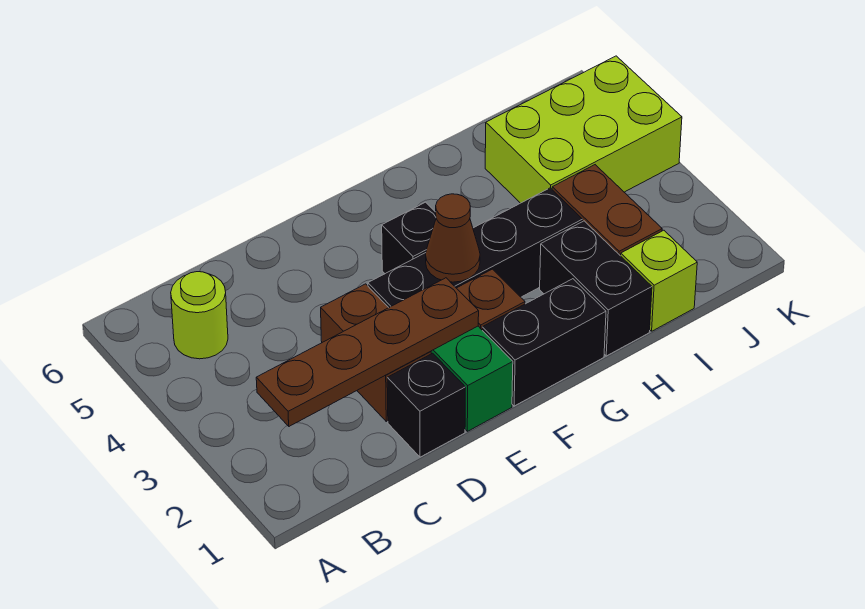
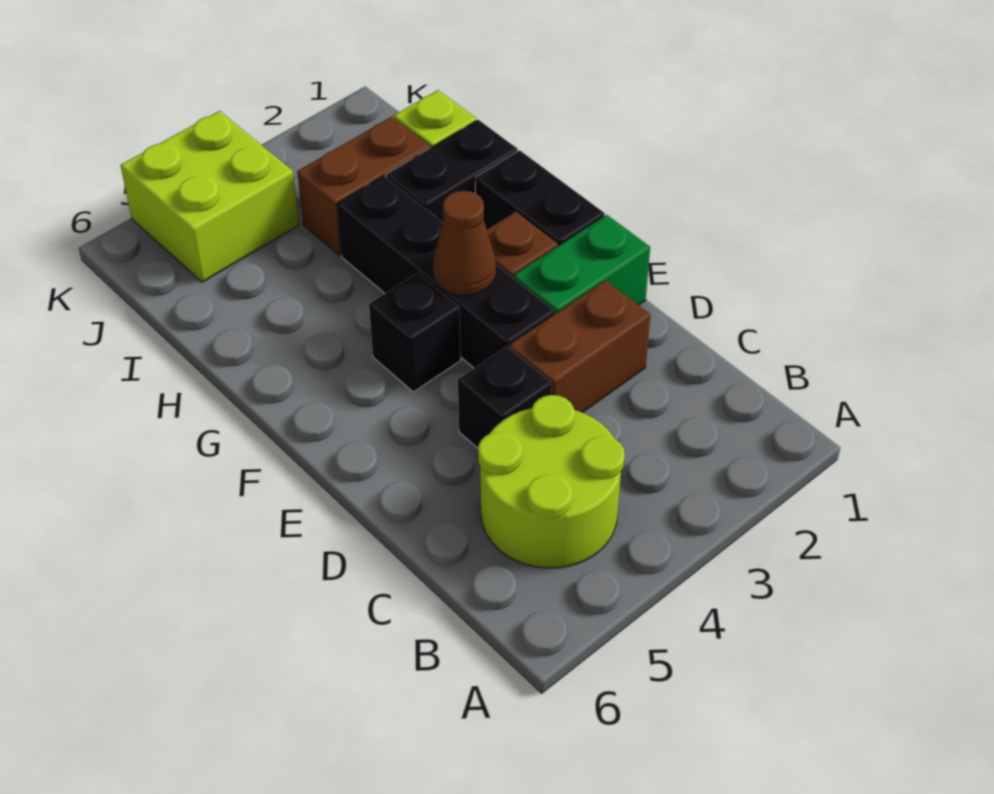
brown 1x4 plate [256,278,479,426] -> none
lime 1x1 round brick [171,272,228,359] -> lime 2x2 round brick [478,395,625,568]
black 1x1 brick [387,353,466,457] -> black 1x1 brick moved to [458,347,552,448]
lime 2x3 brick [485,56,682,203] -> lime 2x2 brick [121,111,299,282]

